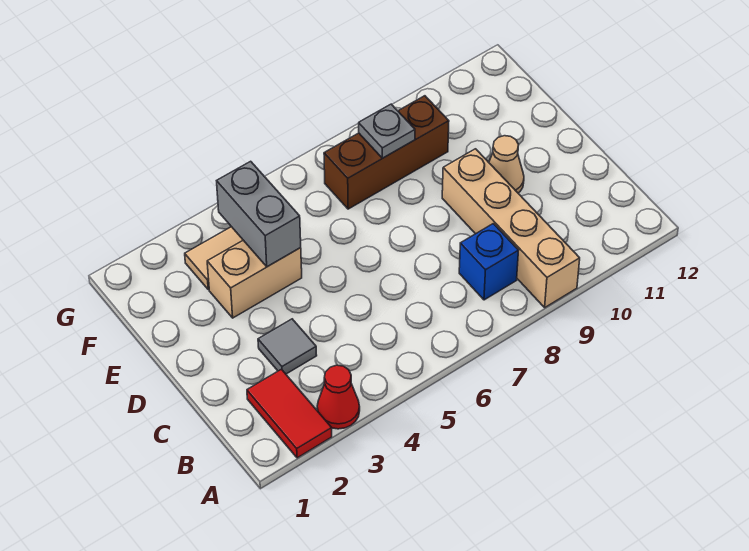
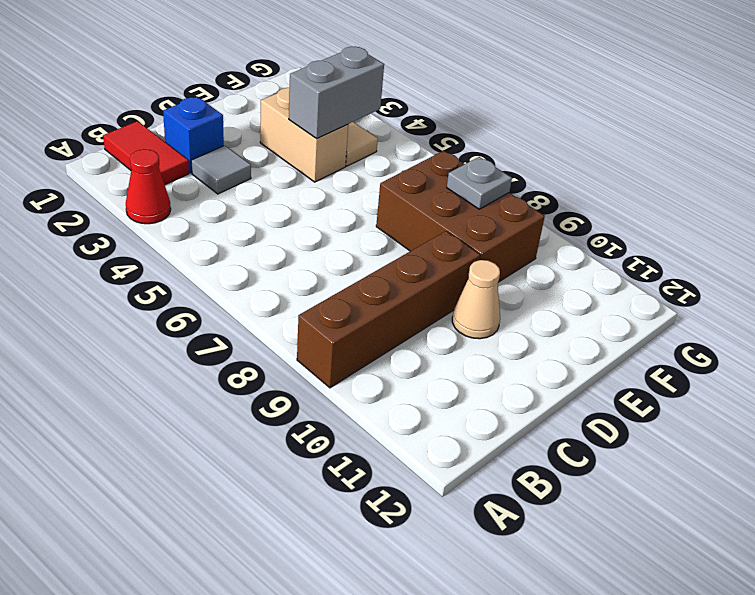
red 1x2 tile [247,369,332,458] -> red 1x2 tile turned to [103,121,189,184]
tan 1x4 brick [442,149,580,307] -> brown 1x4 brick [297,231,480,388]
blue 1x1 brick [459,224,518,300] -> blue 1x1 brick moved to [163,97,224,173]
brown 1x3 brick [324,96,449,209] -> brown 2x3 brick [376,151,545,282]

